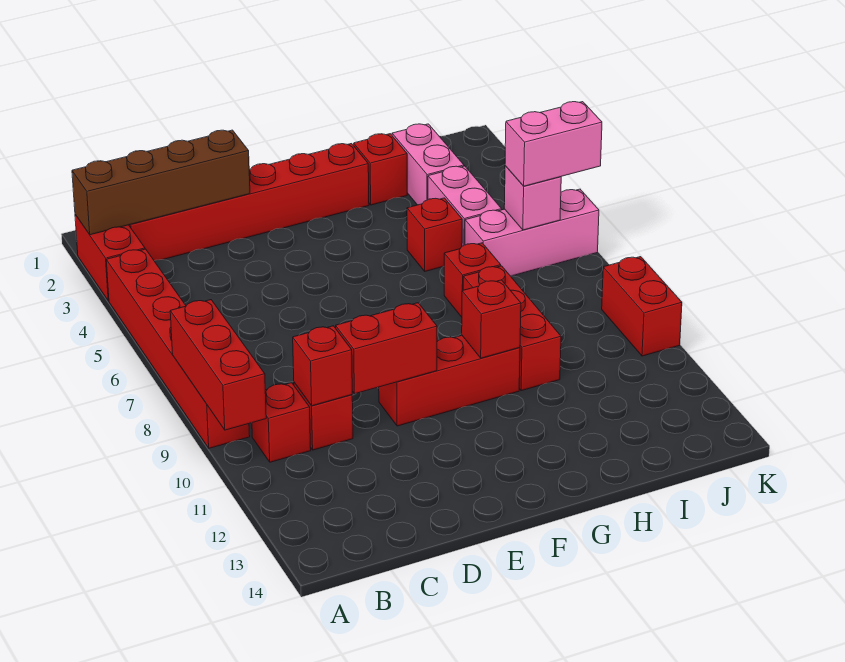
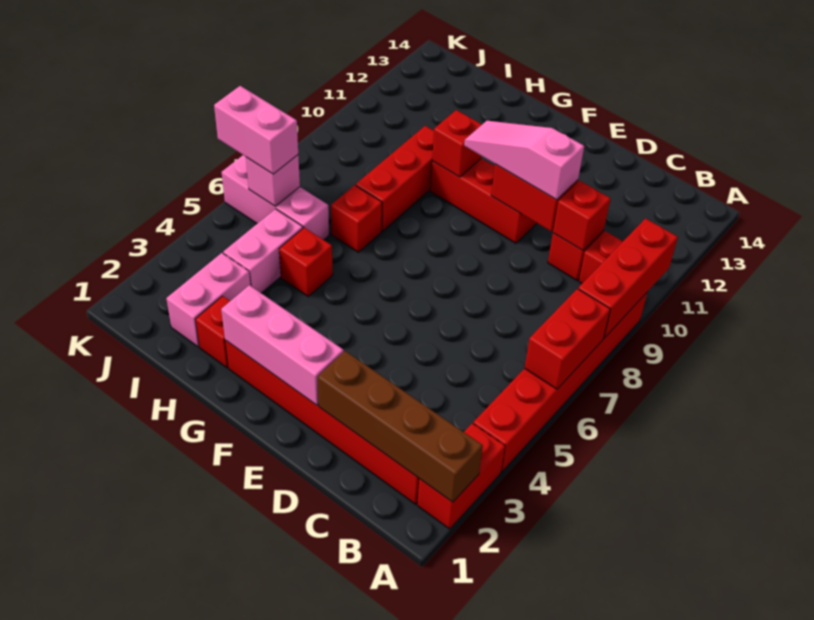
none -> pink 1x3 slope [464,121,584,200]
none -> pink 1x3 brick [221,285,344,405]
red 1x2 brick [602,257,682,356] -> red 1x2 brick moved to [525,289,610,389]

